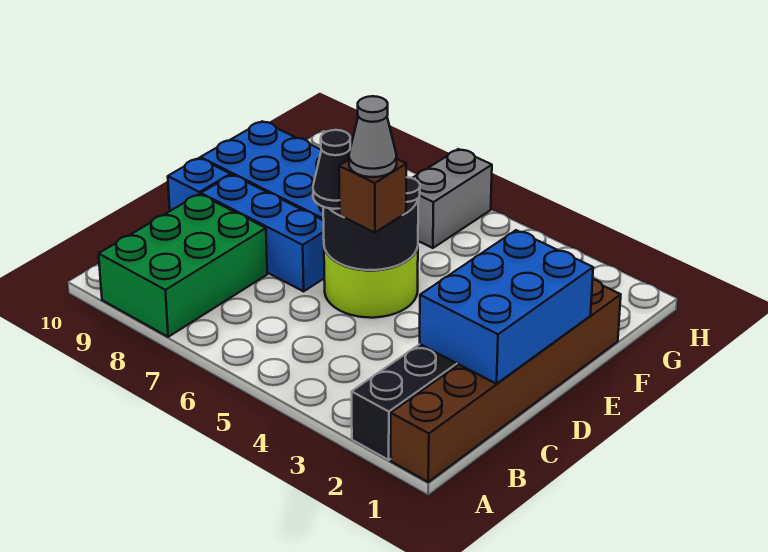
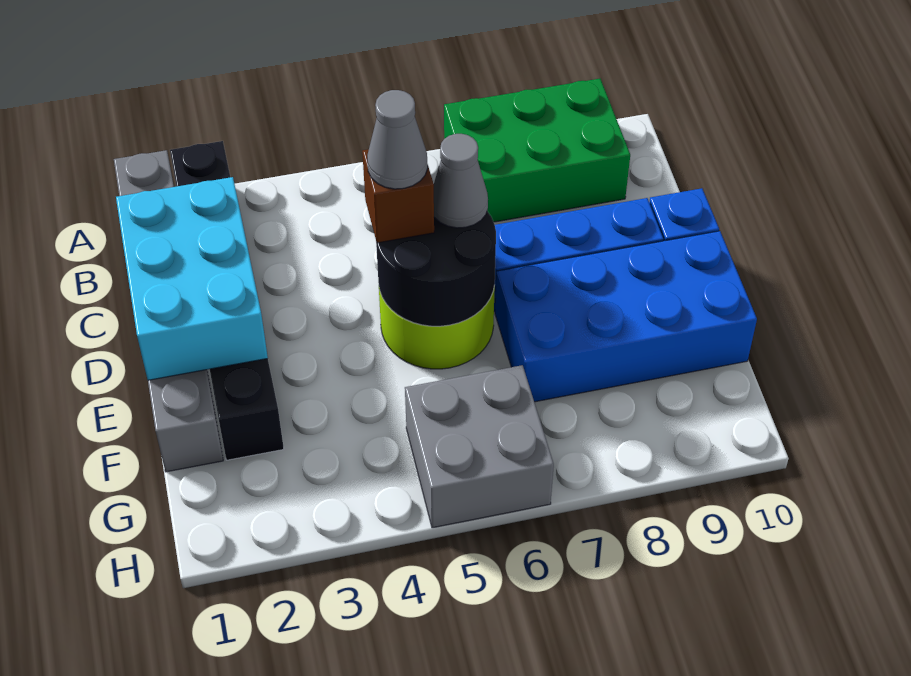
brown 1x6 brick [391,279,621,482] -> grey 1x6 brick [114,150,223,472]
green 2x3 brick [99,194,267,337] -> green 2x3 brick turned to [444,79,630,222]
blue 2x3 brick [420,230,593,384] -> cyan 2x3 brick [116,177,268,380]
black 1x1 cone [313,130,350,209] -> grey 1x1 cone [434,134,488,228]
grey 1x2 brick [413,149,492,248] -> grey 2x2 brick [405,365,554,528]

